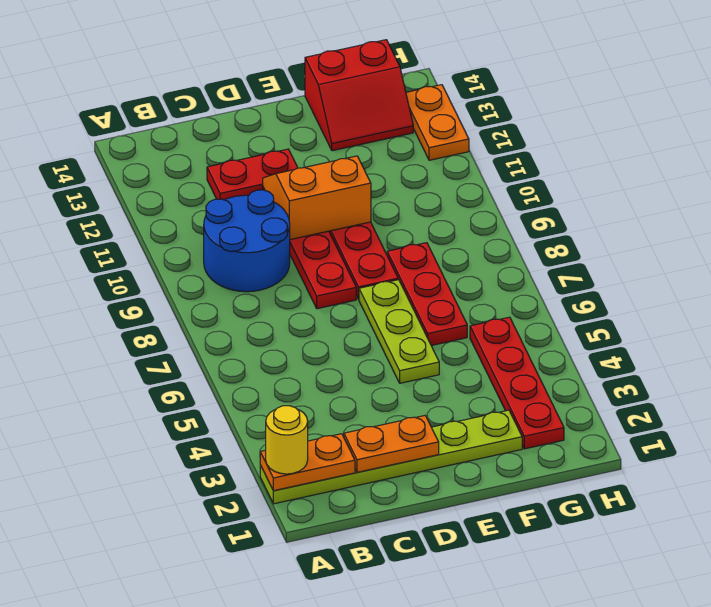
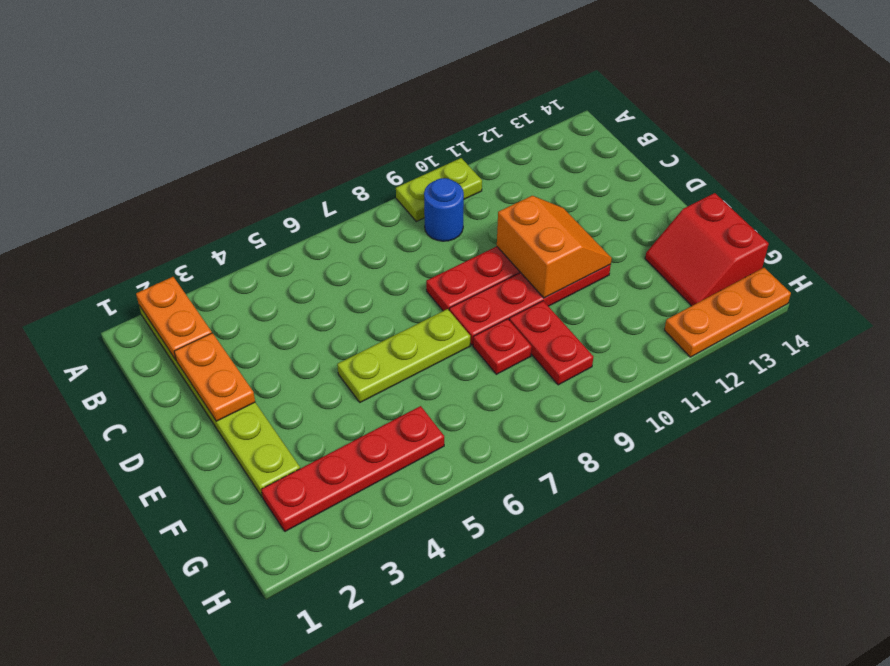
yellow 1x1 round brick [266,406,308,474] -> none
none -> lime 1x2 plate [396,158,482,222]
blue 2x2 round brick [204,190,290,292] -> blue 1x1 round brick [424,178,464,241]
red 1x2 plate [207,149,298,200] -> red 1x2 plate moved to [509,301,593,385]
red 1x3 plate [387,243,467,346] -> red 1x1 plate [473,319,532,374]
orange 1x2 plate [406,85,469,160] -> orange 1x3 plate [664,268,791,357]

